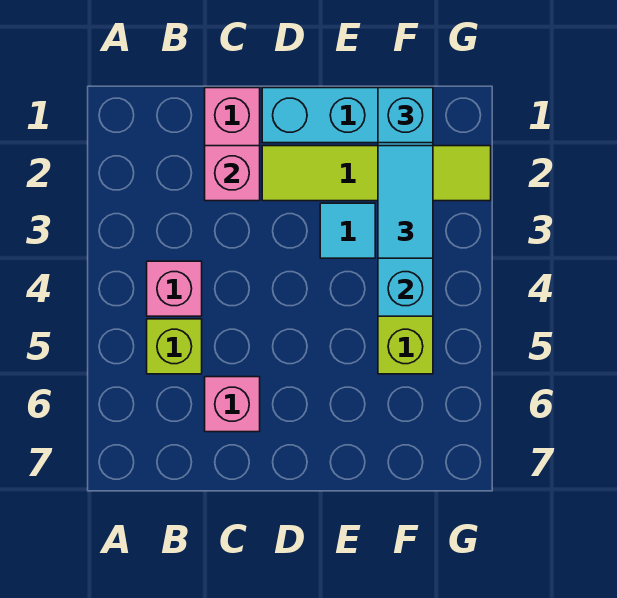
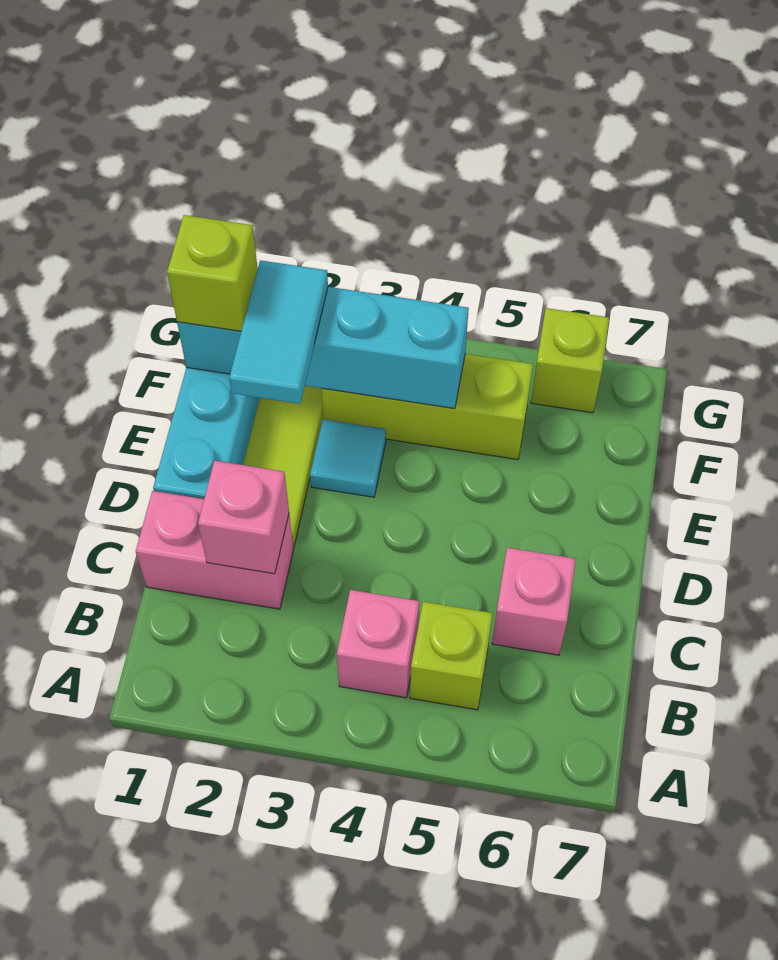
cyan 1x1 brick [378,88,433,143] -> lime 1x1 brick [167,215,258,331]
cyan 1x2 tile [378,146,433,258] -> cyan 1x2 tile turned to [229,260,328,404]
none -> lime 1x1 brick [531,308,609,413]

